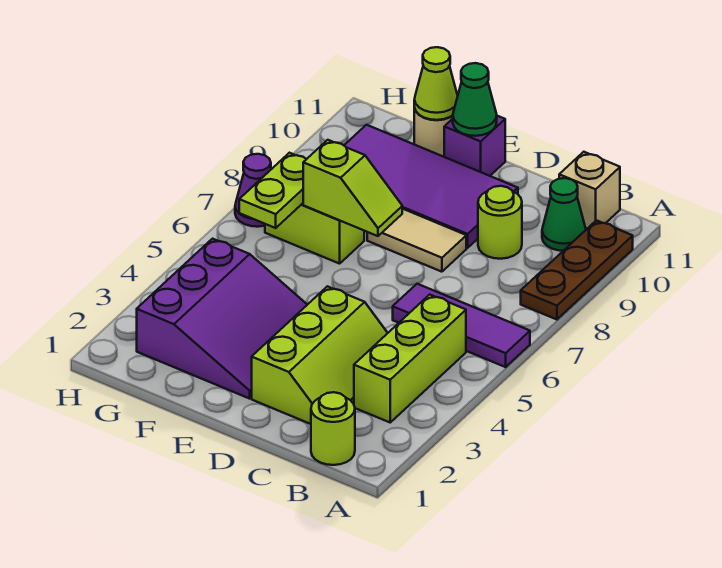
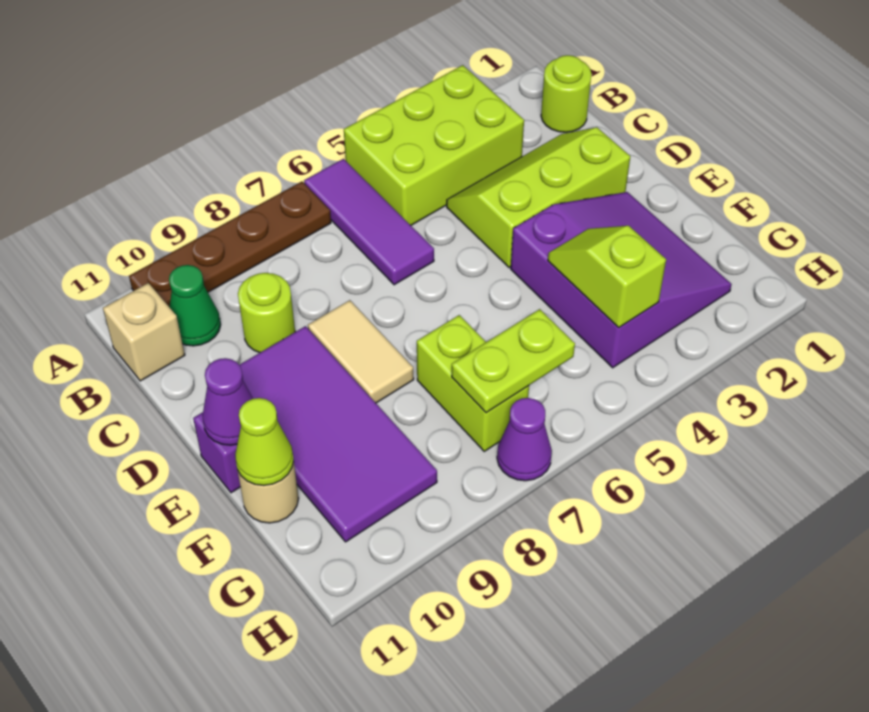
brown 1x3 plate [521,220,633,320] -> brown 1x4 plate [129,182,331,307]
lime 1x3 brick [354,295,466,422] -> lime 2x3 brick [344,65,524,225]
purple 3x3 slope [137,239,307,399] -> purple 3x3 slope turned to [511,192,732,368]
lime 1x2 slope [303,140,402,236] -> lime 1x2 slope moved to [548,226,666,328]
green 1x1 cone [453,63,497,136] -> purple 1x1 cone [202,358,253,445]

